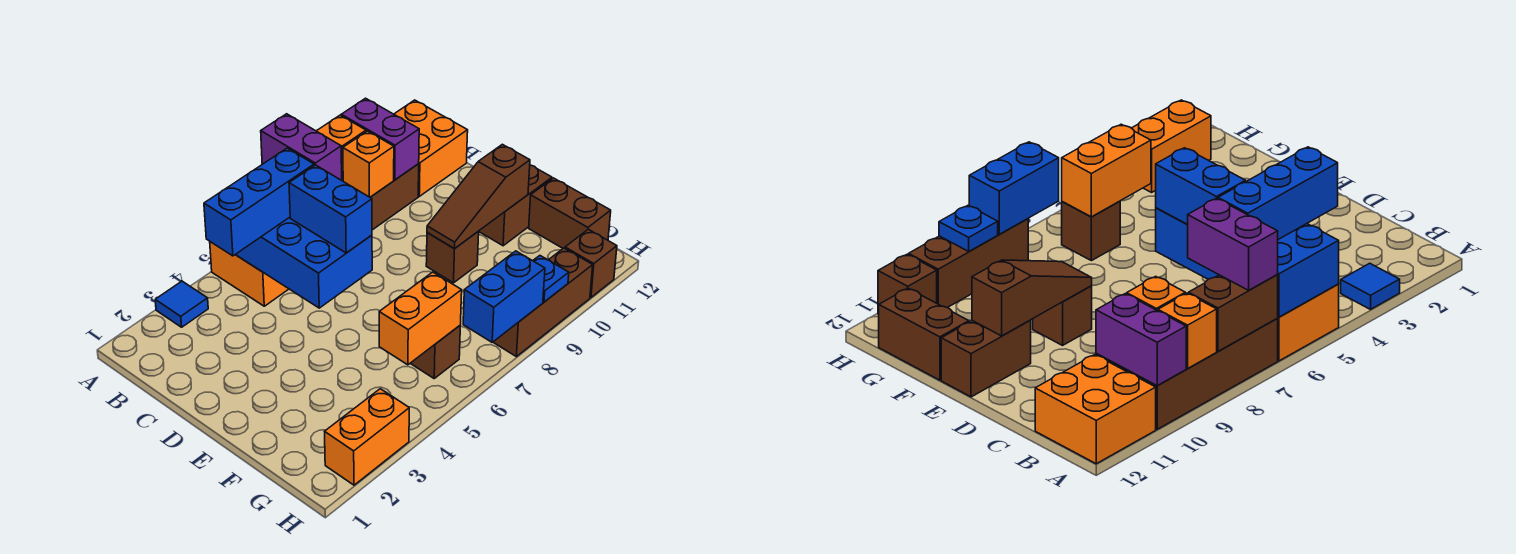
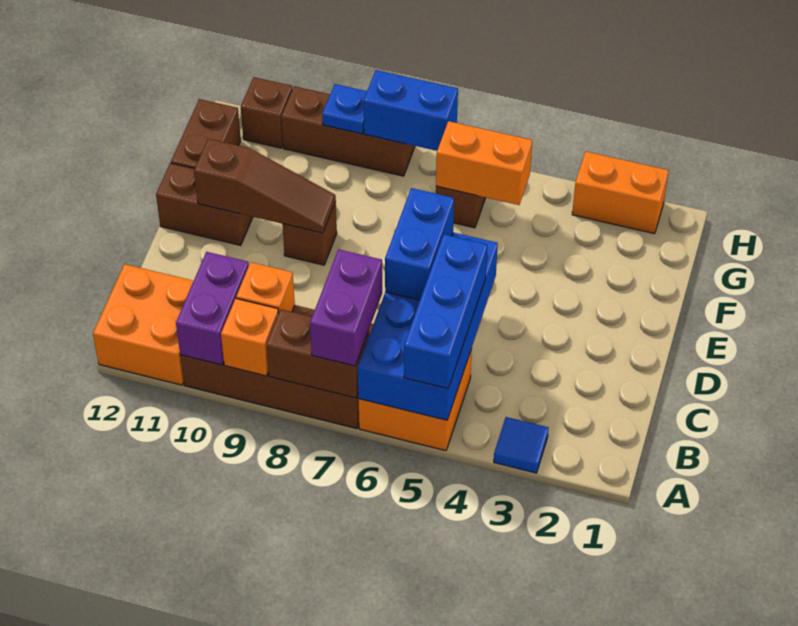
blue 1x3 brick [204,148,314,256] -> blue 1x3 brick turned to [404,234,487,389]

